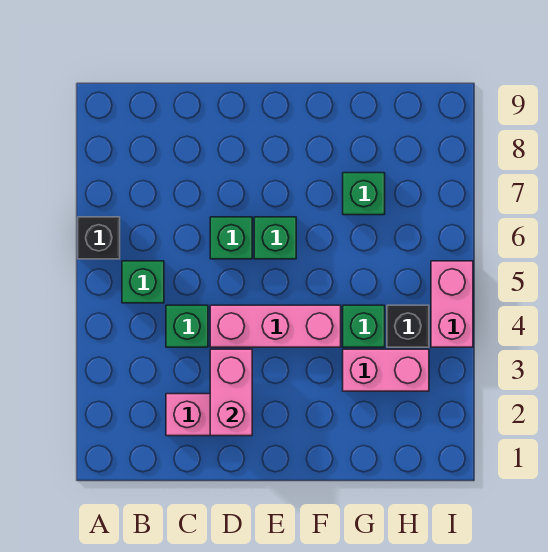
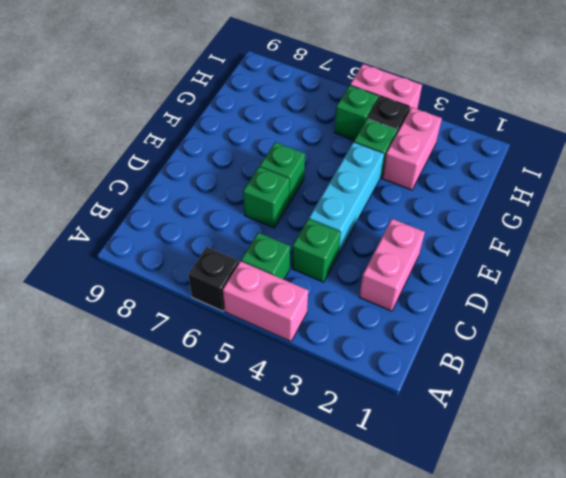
pink 1x2 brick [210,349,252,436] -> pink 1x2 brick moved to [223,261,308,341]
pink 1x3 brick [210,305,341,347] -> cyan 1x3 brick [309,142,384,255]
green 1x1 brick [343,173,385,215] -> green 1x1 brick moved to [334,85,379,140]

